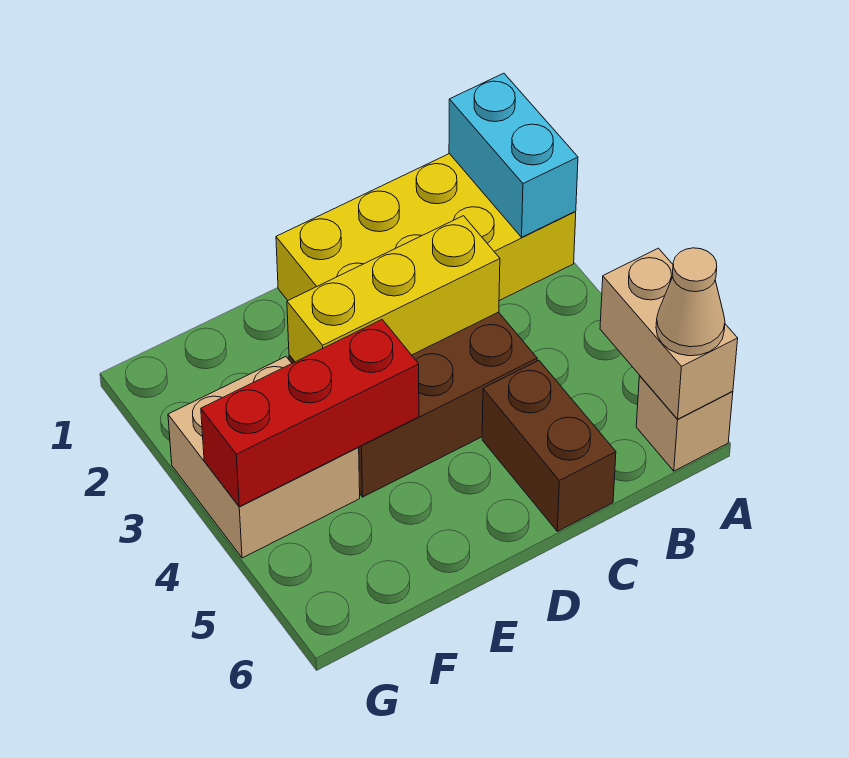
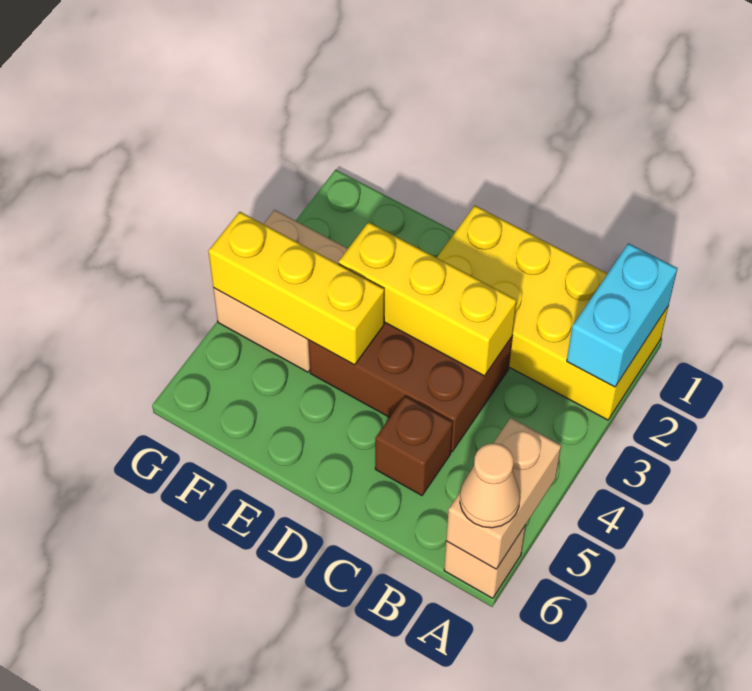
brown 1x2 brick [482,361,616,531] -> brown 1x1 brick [375,396,453,495]
red 1x3 brick [201,320,419,507] -> yellow 1x3 brick [208,212,384,365]

